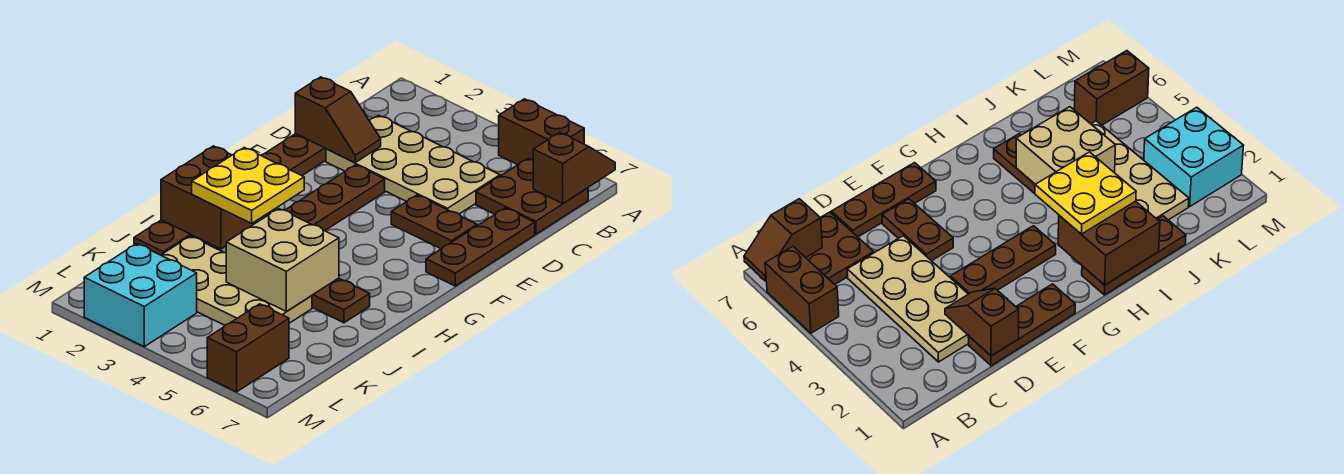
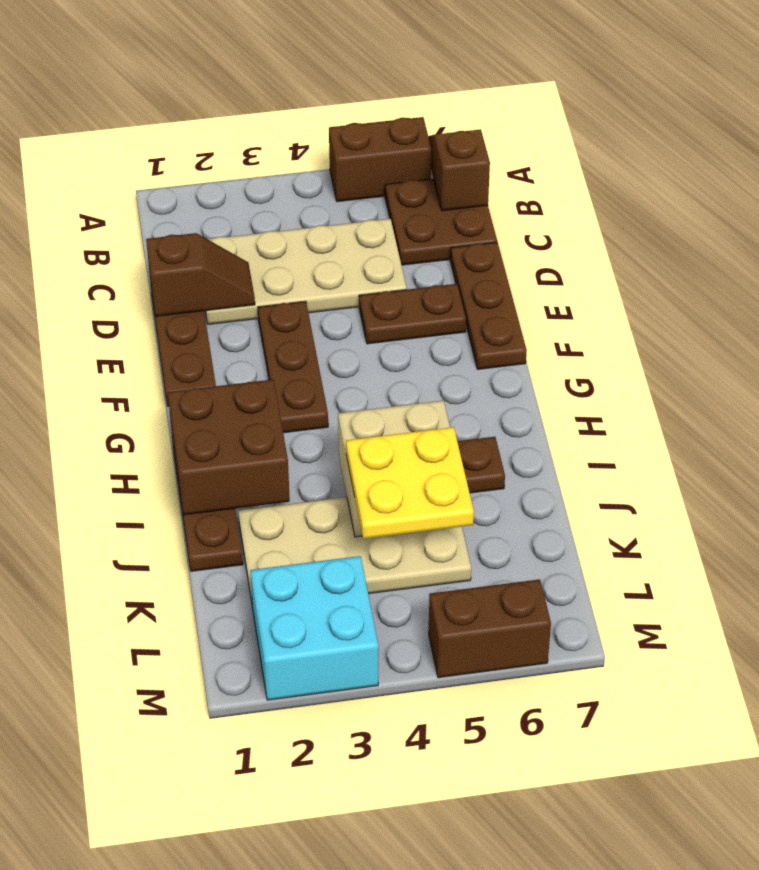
yellow 2x2 plate [192,148,304,223] -> yellow 2x2 plate moved to [346,427,474,539]
brown 1x2 brick [207,304,289,392] -> brown 1x2 brick turned to [429,579,551,678]

